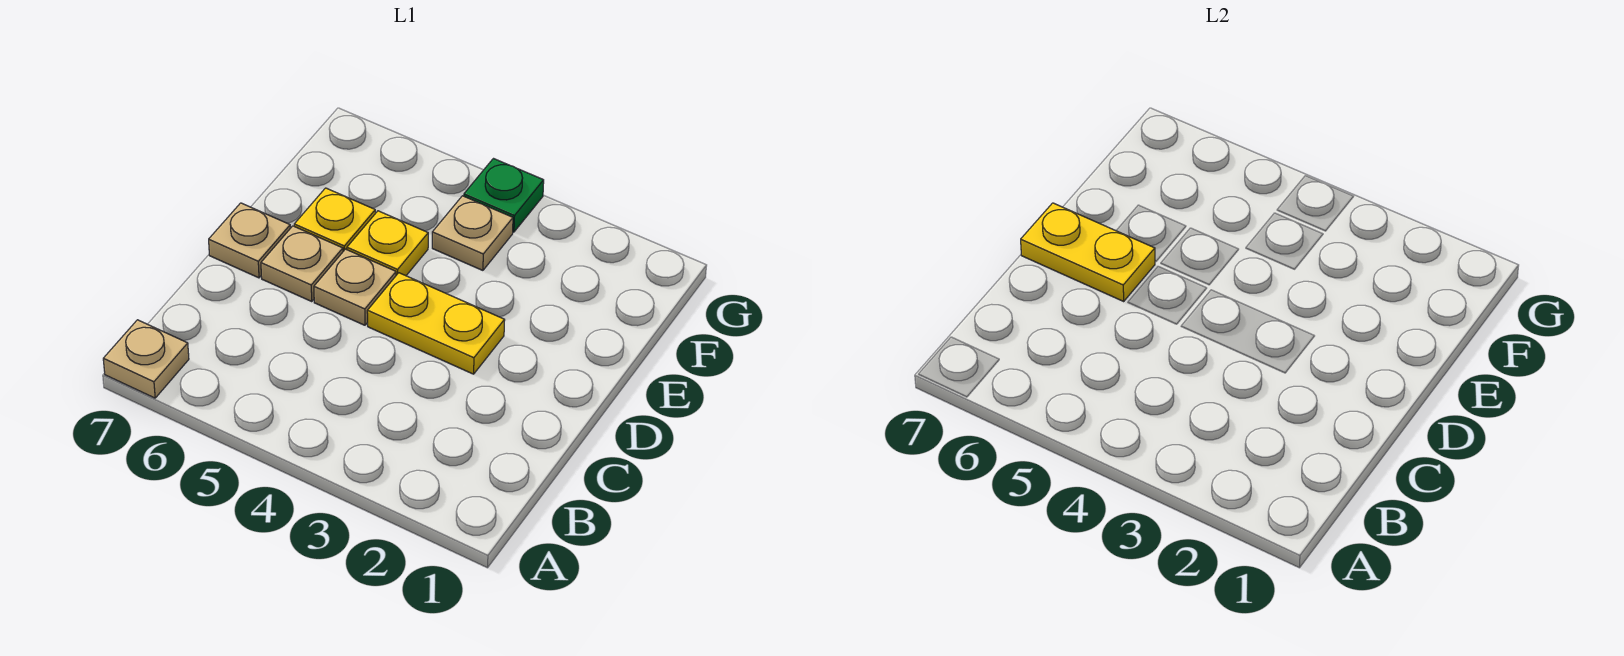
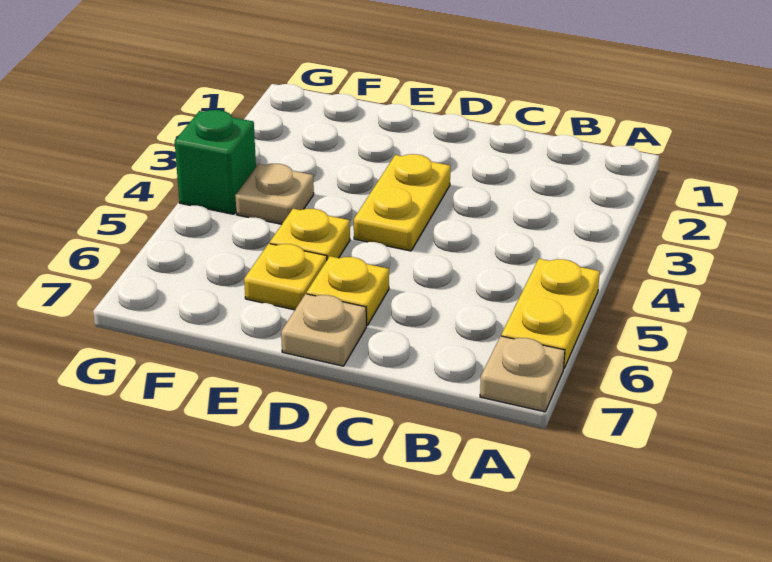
tan 1x1 plate [314,249,396,325] -> none
tan 1x1 plate [261,226,343,301] -> yellow 1x1 plate [307,256,389,326]
yellow 1x2 plate [1021,203,1155,301] -> yellow 1x2 plate moved to [501,259,600,368]
green 1x1 plate [464,159,544,232] -> green 1x1 brick [175,110,256,214]

